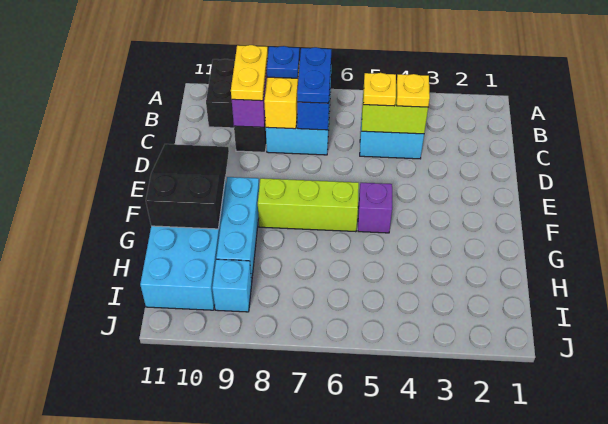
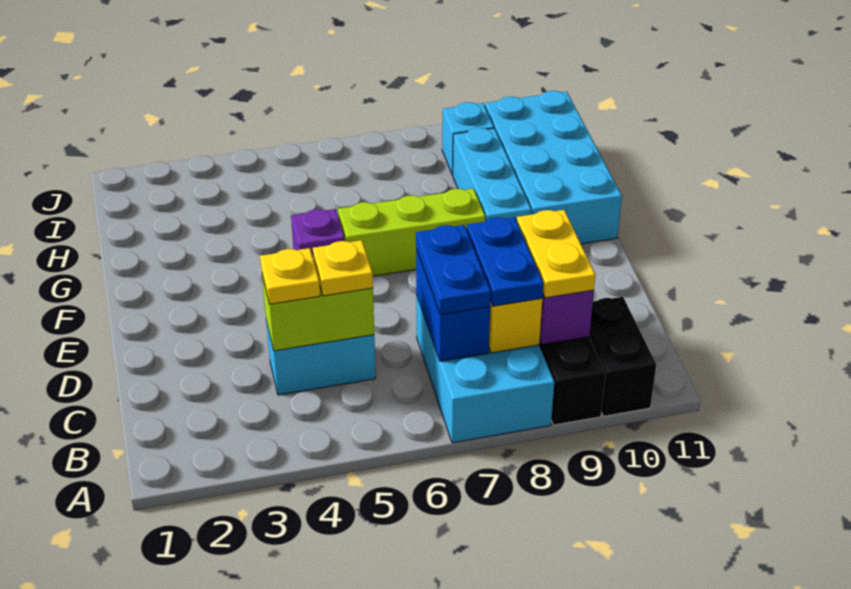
blue 1x1 plate [267,46,299,78] -> blue 1x2 plate [467,217,543,306]
black 2x3 slope [146,144,229,229] -> none

